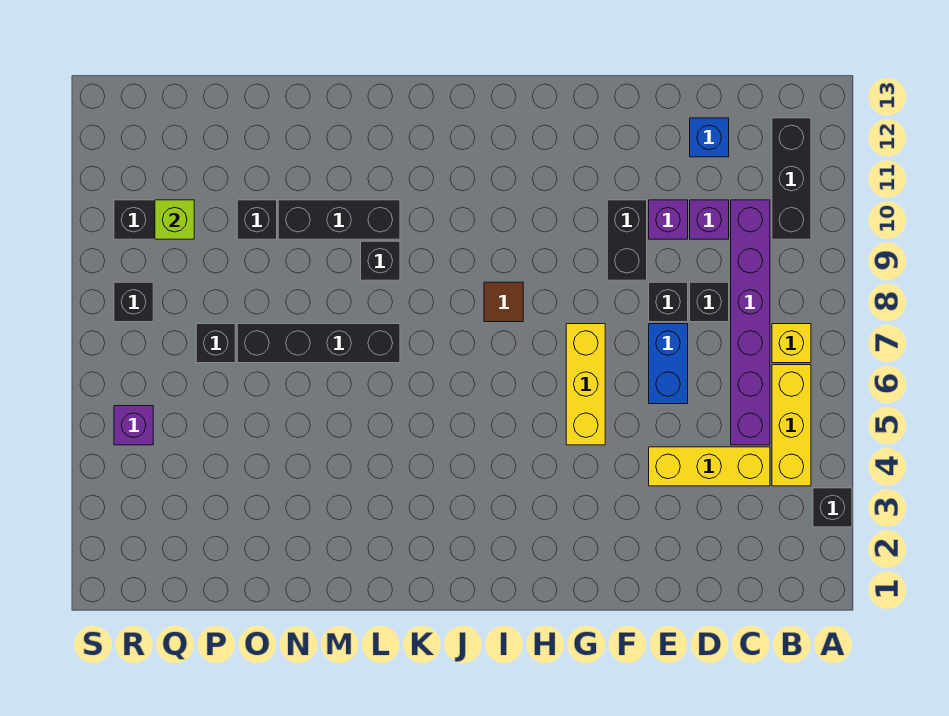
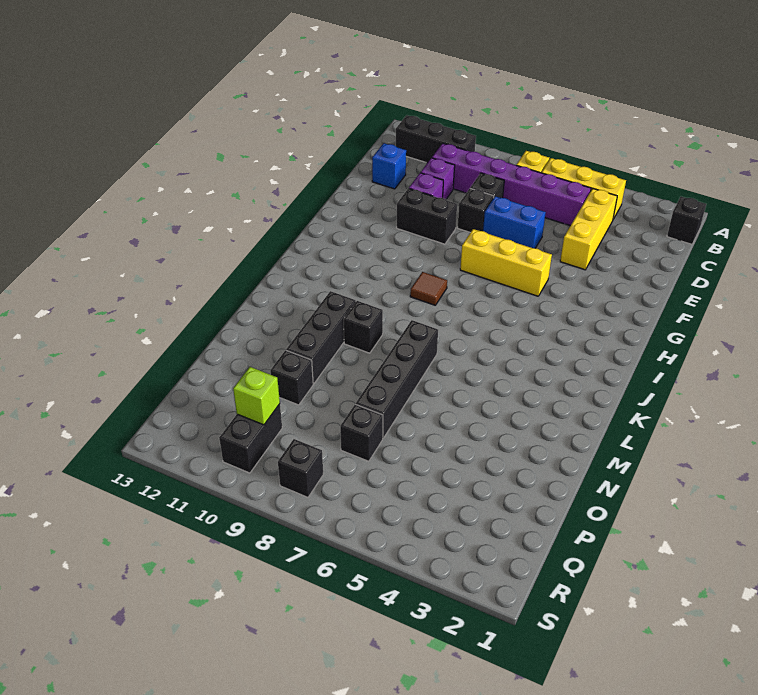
black 1x1 brick [813,488,852,527] -> black 1x1 brick moved to [667,197,706,244]
purple 1x1 brick [114,406,153,445] -> none

